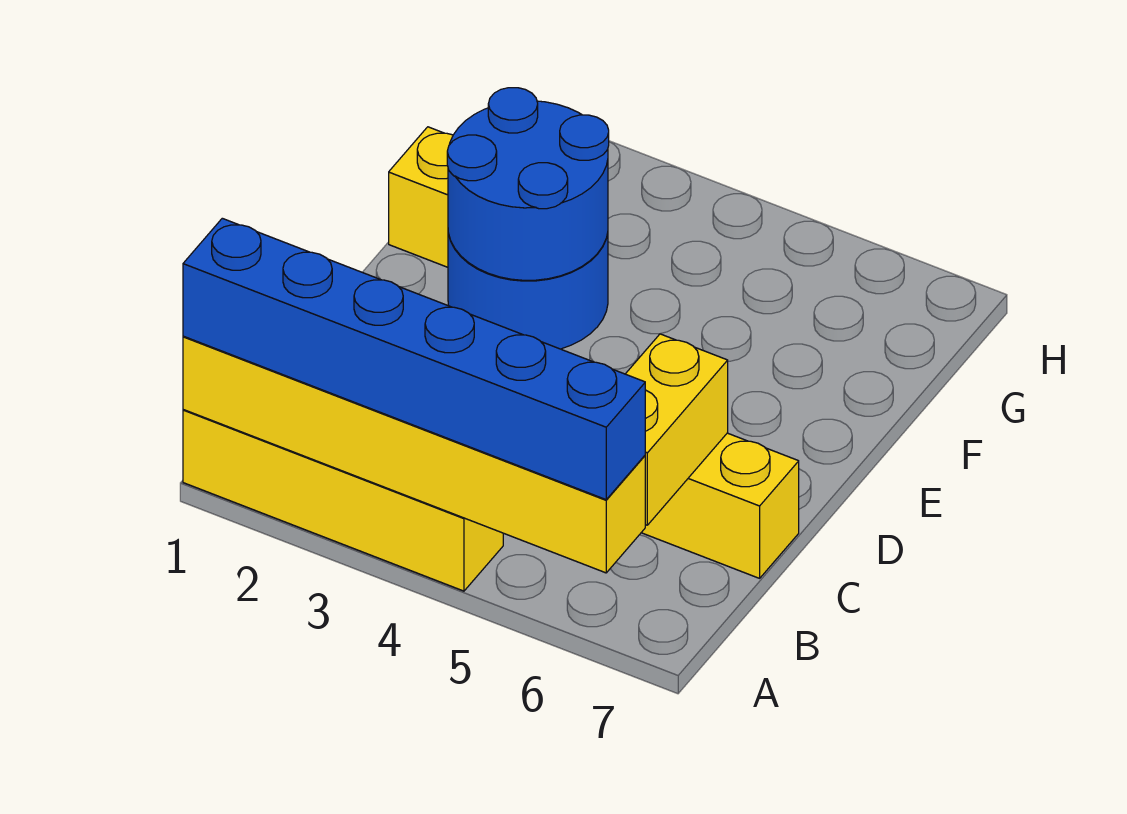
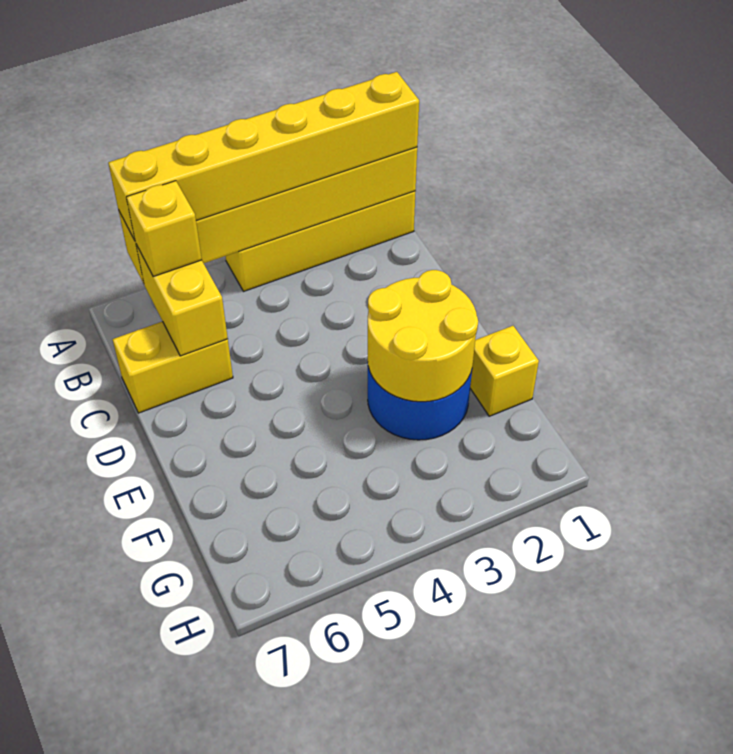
blue 1x6 brick [183,218,645,500] -> yellow 1x6 brick [108,72,419,240]
none -> yellow 1x1 brick [126,181,202,277]
blue 2x2 round brick [447,88,609,280] -> yellow 2x2 round brick [368,270,478,402]

